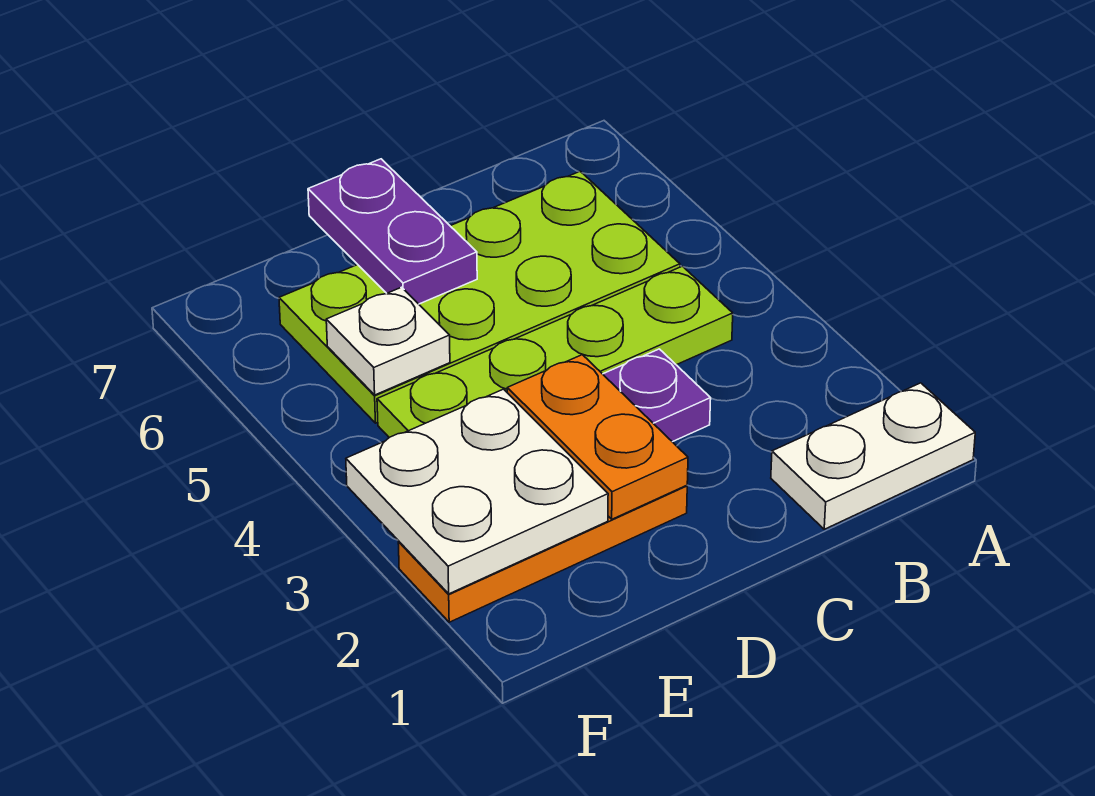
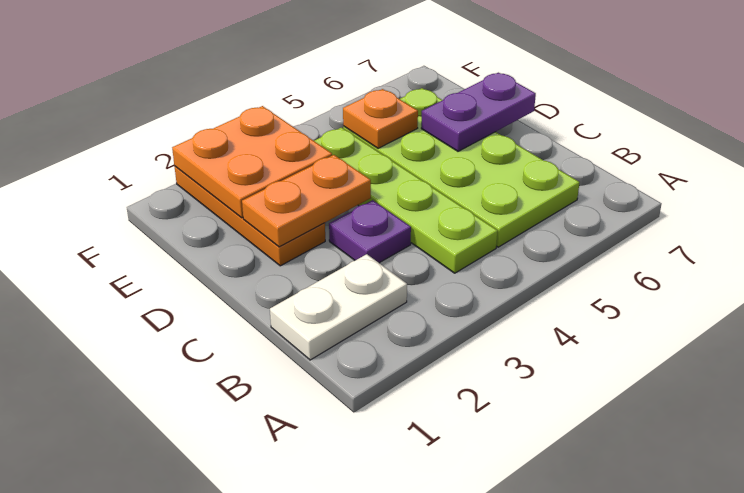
white 1x2 plate [771,383,975,529] -> white 1x2 plate turned to [270,254,407,360]
white 2x2 plate [346,389,608,594] -> orange 2x2 plate [172,106,332,218]
white 1x1 plate [326,287,450,395] -> orange 1x1 plate [343,89,418,148]

